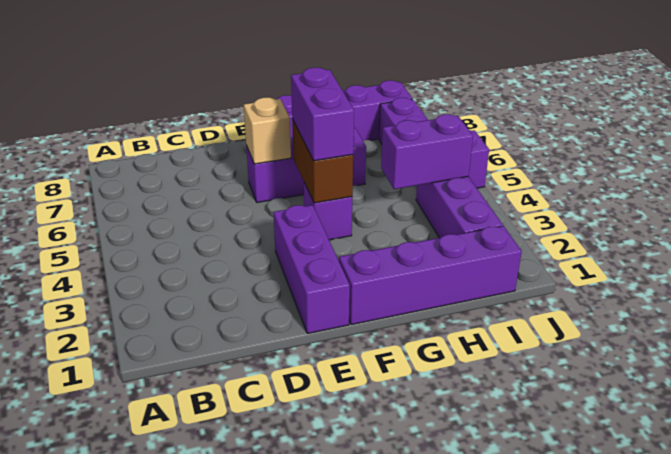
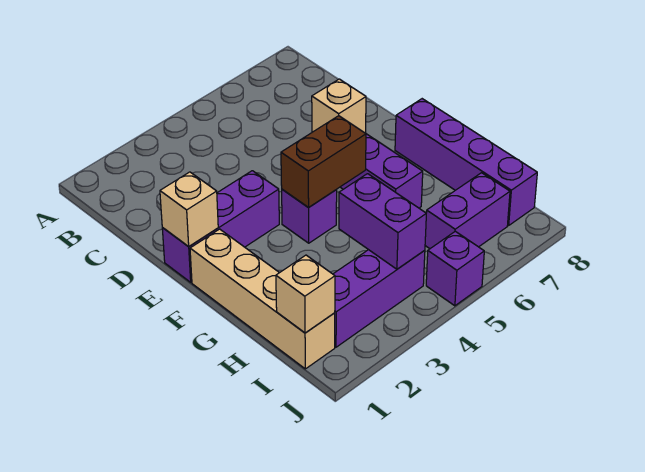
none -> tan 1x1 brick [160,172,218,247]
purple 1x4 brick [339,226,522,325] -> tan 1x4 brick [190,229,335,369]
purple 1x2 brick [291,68,354,161] -> none
none -> tan 1x1 brick [276,255,335,333]

